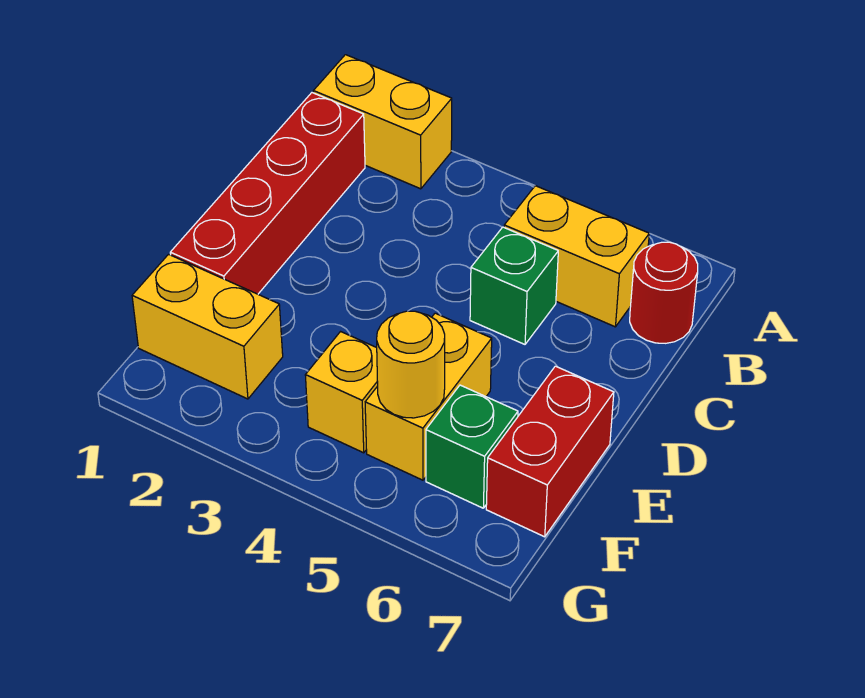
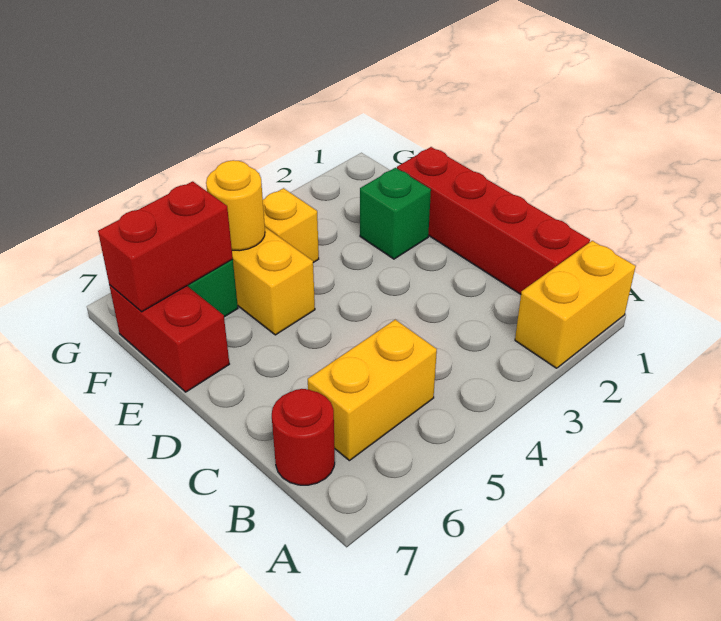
green 1x1 brick [470,227,558,344] -> green 1x1 brick moved to [360,168,431,259]
yellow 1x2 brick [132,254,283,399] -> none
none -> red 1x2 brick [98,181,233,312]

